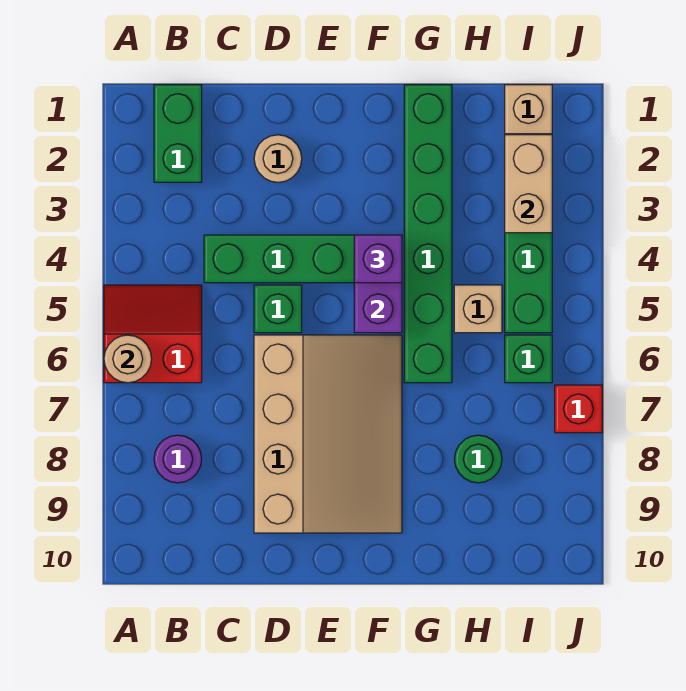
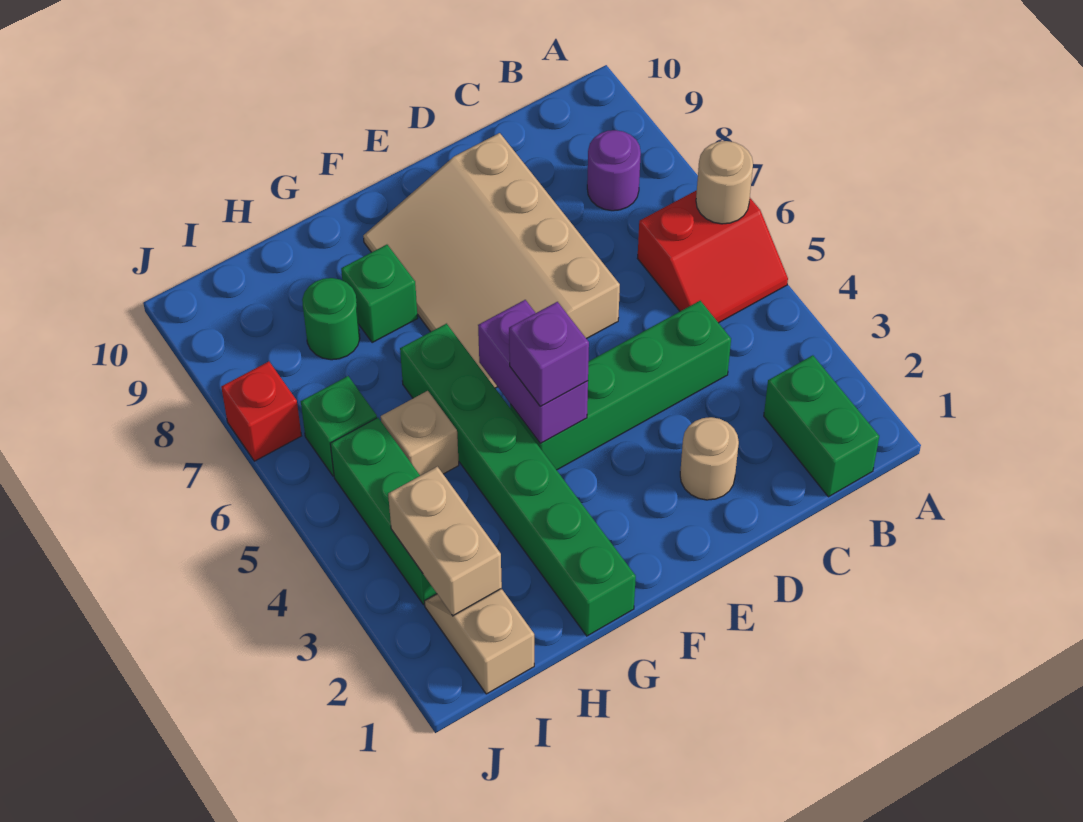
green 1x1 brick [254,285,302,333] -> green 1x1 brick moved to [341,245,418,343]

